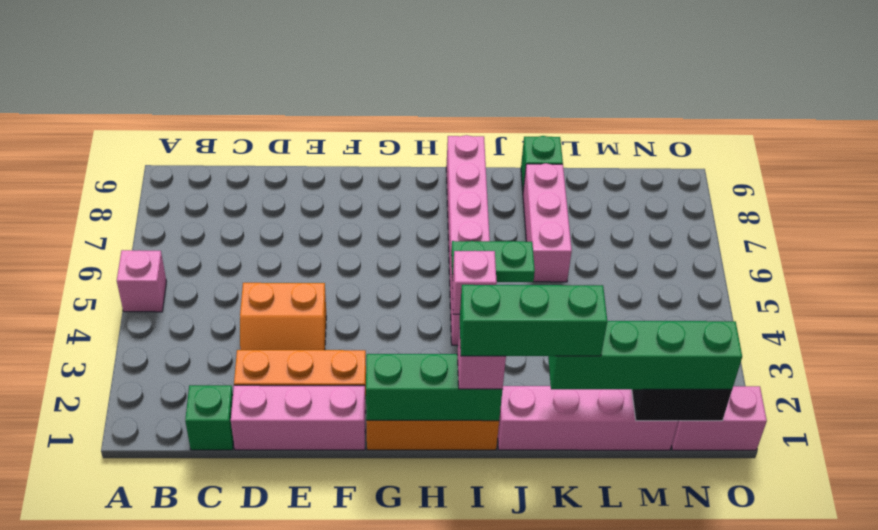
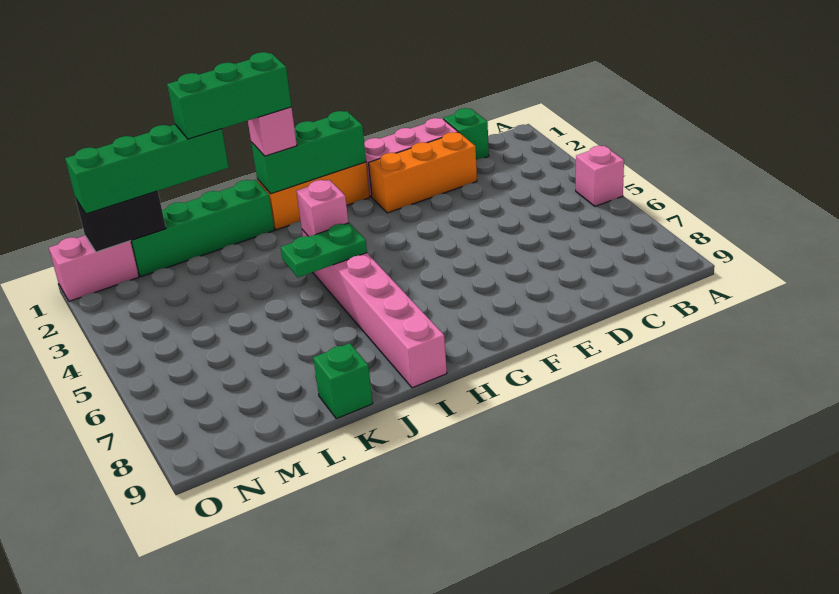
orange 2x2 slope [240,283,326,350] -> none
pink 1x4 brick [498,386,678,450] -> green 1x4 brick [131,180,274,276]
pink 1x3 brick [523,163,572,282] -> none

